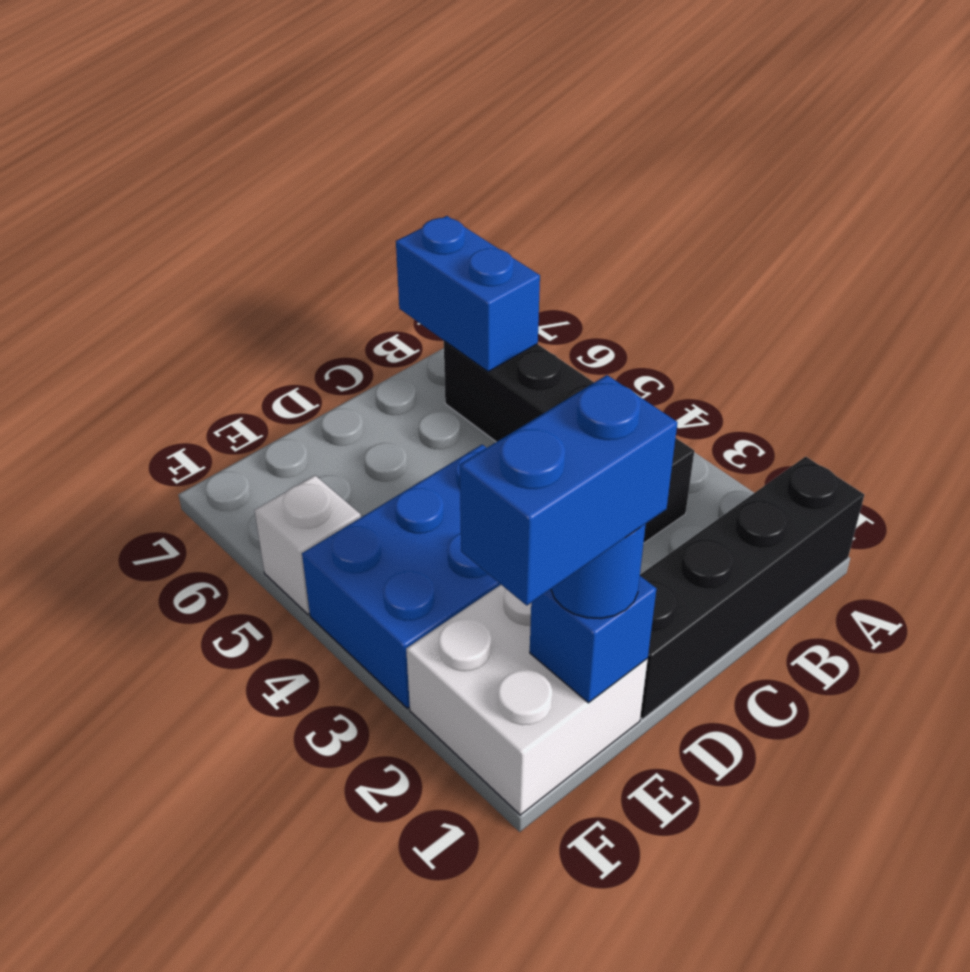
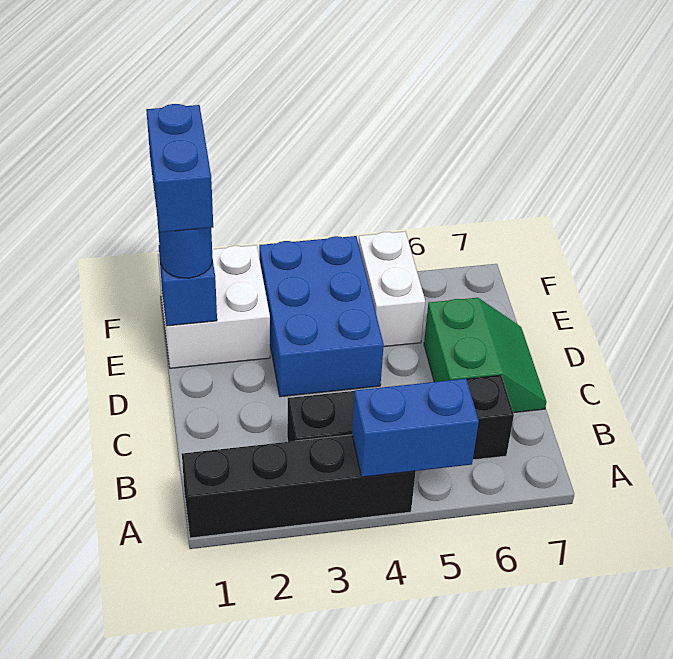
black 1x4 brick [640,457,864,719] -> black 1x4 brick turned to [182,435,416,538]
blue 1x2 brick [396,216,540,372] -> blue 1x2 brick moved to [352,379,479,477]
none -> green 2x2 slope [424,298,546,413]
white 1x1 brick [255,476,361,614] -> white 1x2 brick [358,232,425,347]

